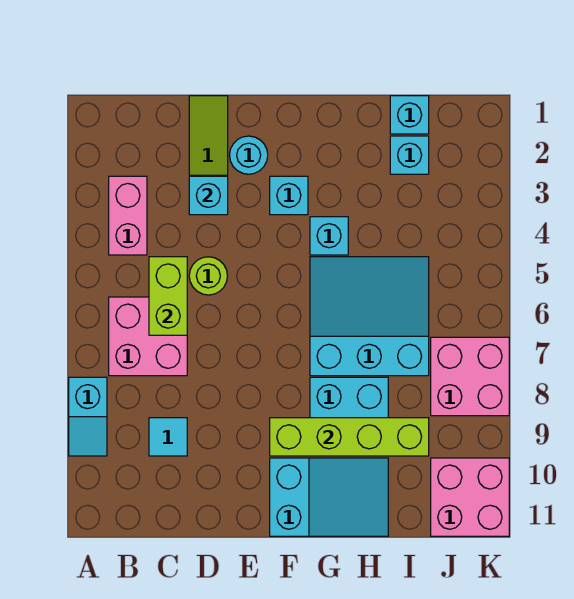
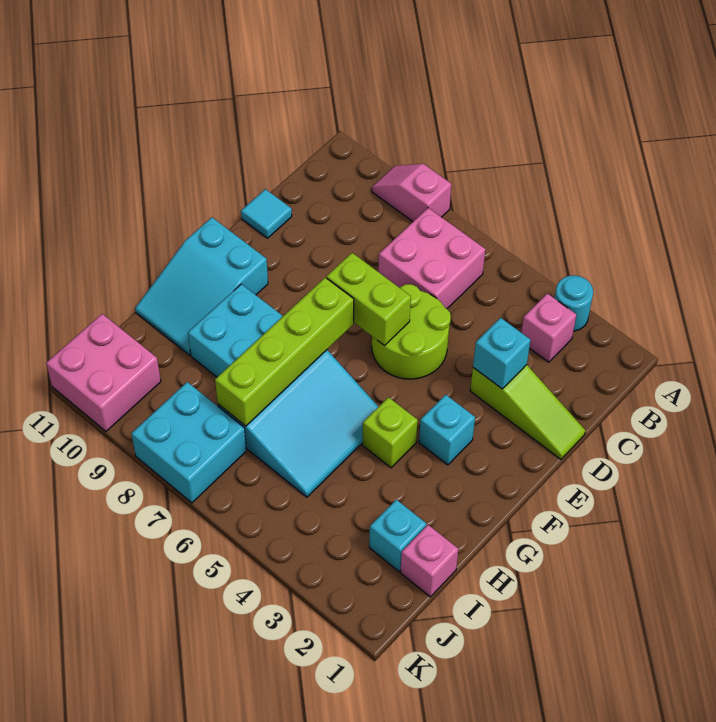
cyan 1x2 slope [69,377,107,456] -> pink 1x2 slope [372,164,451,221]
pink 1x2 brick [109,176,147,255] -> pink 1x1 brick [521,293,576,362]
lime 1x2 brick [149,257,187,335] -> lime 1x2 brick moved to [326,253,411,346]
cyan 1x1 tile [149,418,187,456] -> cyan 1x1 tile moved to [241,189,292,238]
lime 1x1 round brick [189,257,227,295] -> lime 2x2 round brick [372,284,451,379]
cyan 1x1 round brick [230,136,268,174] -> cyan 1x1 round brick moved to [555,275,593,331]
lime 1x4 brick [270,418,429,456] -> lime 1x4 brick moved to [215,278,354,426]
cyan 1x1 brick [310,217,348,255] -> lime 1x1 brick [362,397,418,468]
cyan 1x1 brick [390,96,429,134] -> pink 1x1 brick [400,525,459,597]
pink 2x2 brick [431,337,509,416] -> cyan 2x2 brick [131,382,247,503]

